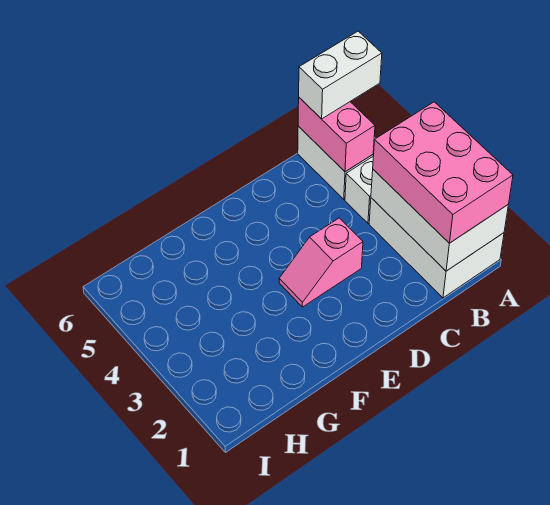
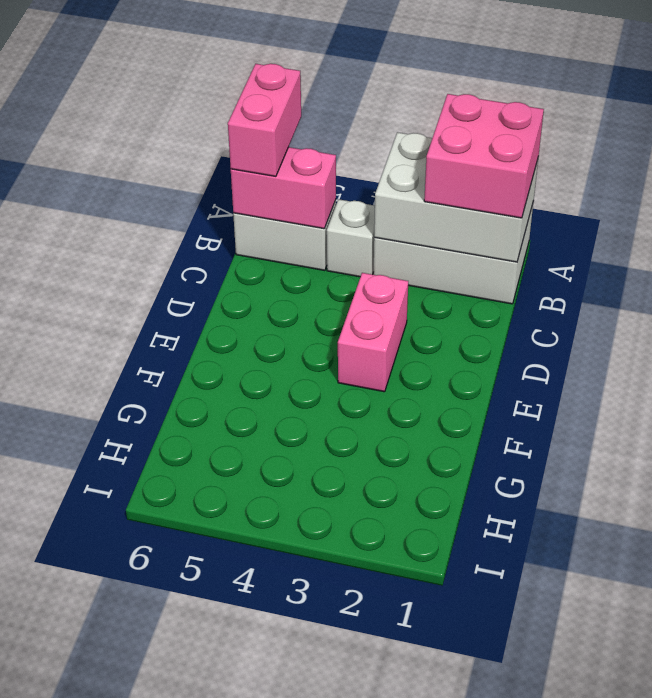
pink 2x3 brick [373,102,513,243] -> pink 2x2 brick [424,94,544,218]
white 1x2 brick [299,31,382,119] -> pink 1x2 brick [228,64,301,176]
pink 1x2 slope [279,218,363,307] -> pink 1x2 brick [338,273,408,392]

